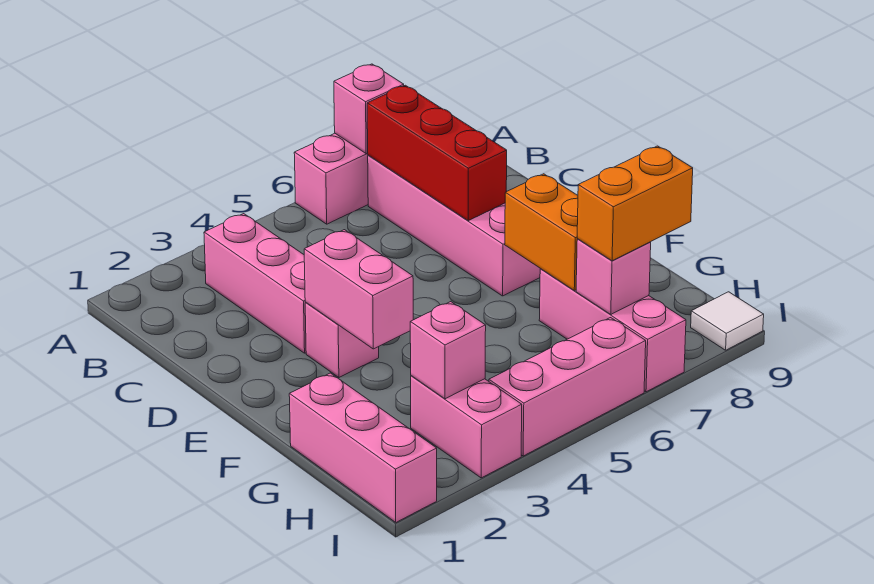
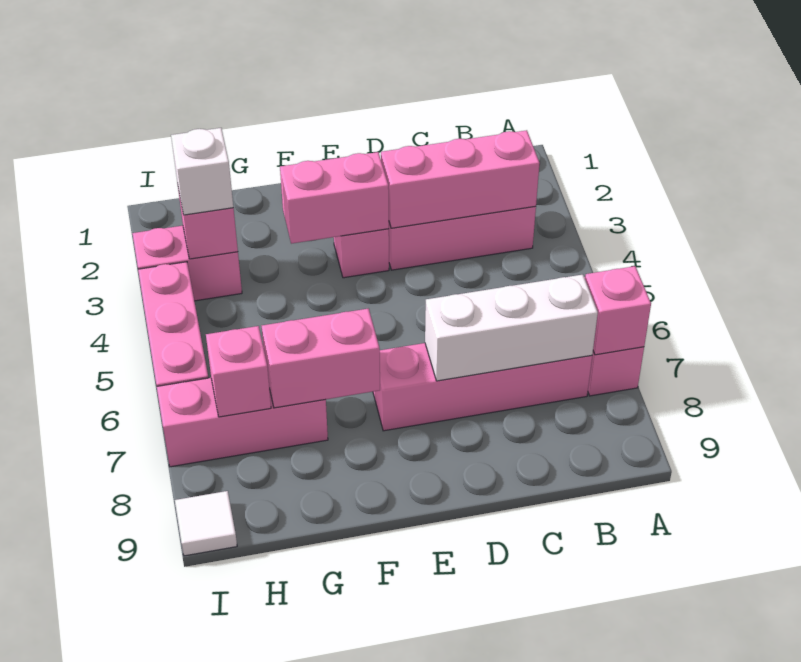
red 1x3 brick [367,85,507,221] -> white 1x3 brick [425,275,598,381]
orange 1x2 brick [505,174,578,291] -> pink 1x2 brick [262,309,380,408]
pink 1x3 brick [289,373,437,522] -> pink 1x3 brick moved to [381,130,540,228]
none -> white 1x1 brick [171,128,233,215]
orange 1x2 brick [577,146,693,261] -> none

